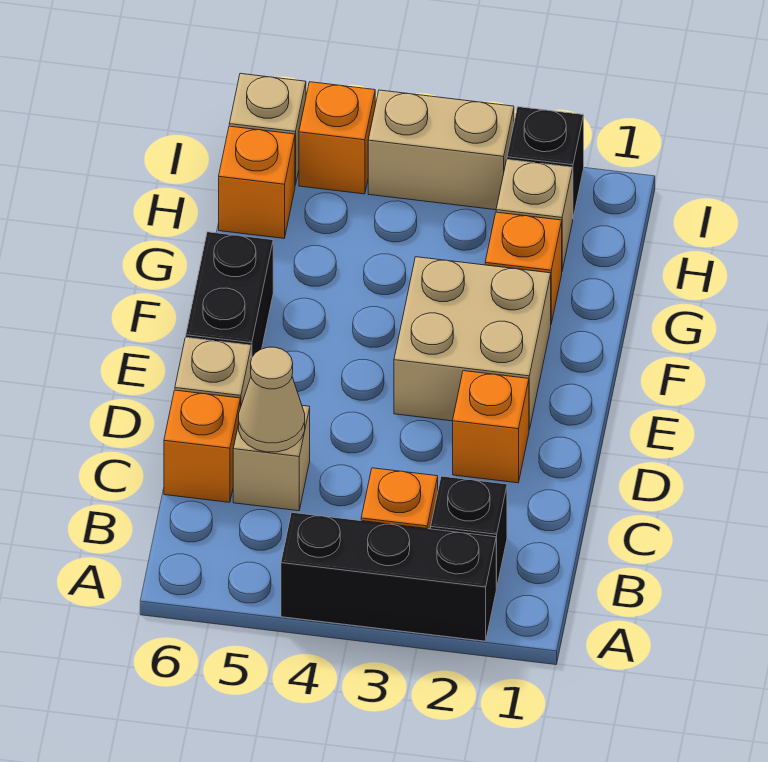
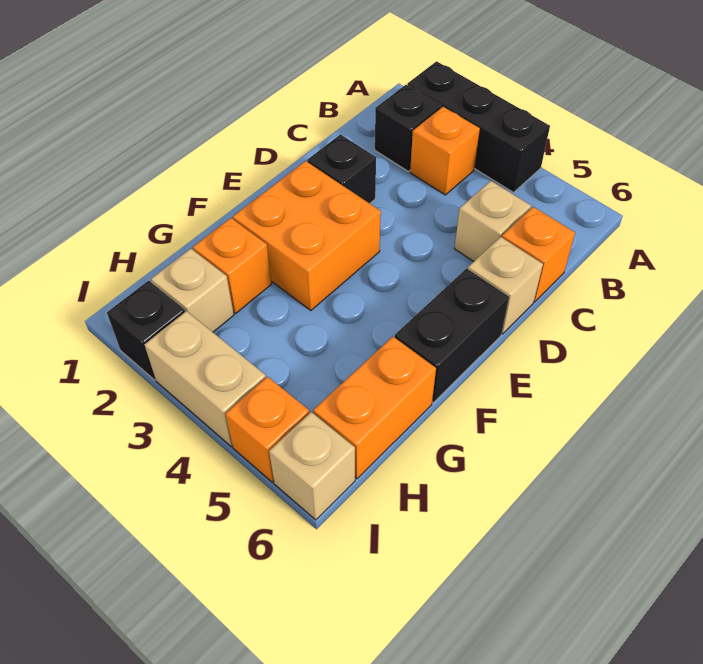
tan 1x1 cone [239,347,305,452] -> none
orange 1x1 brick [453,371,529,483] -> black 1x1 brick [307,134,376,203]
tan 2x2 brick [394,257,551,430] -> orange 2x2 brick [233,161,381,310]
orange 1x1 brick [219,126,295,238] -> orange 1x2 brick [313,337,436,479]

